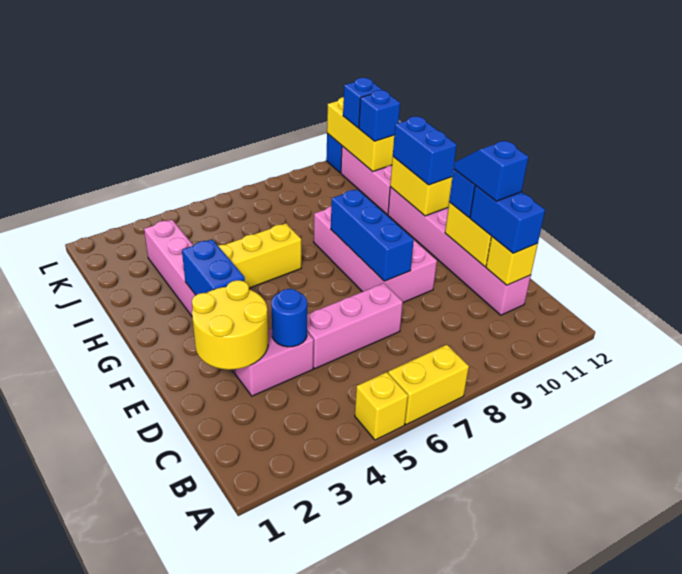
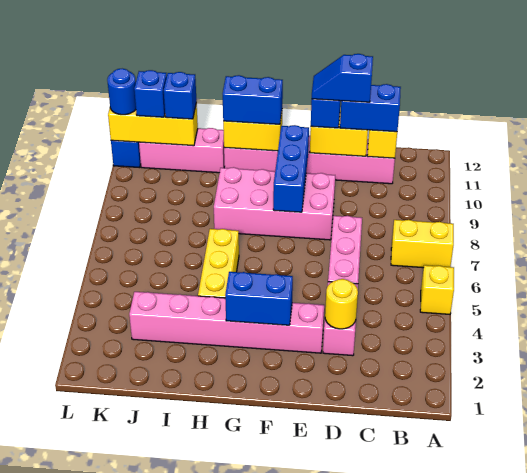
yellow 1x2 brick [388,345,469,425] -> yellow 1x2 brick turned to [391,220,454,268]
yellow 2x2 round brick [192,280,268,370] -> yellow 1x1 round brick [325,279,358,329]
blue 1x1 round brick [271,289,307,347] -> blue 1x1 round brick moved to [107,69,136,115]
blue 1x3 brick [331,189,414,281] -> blue 1x3 brick turned to [273,125,309,212]

